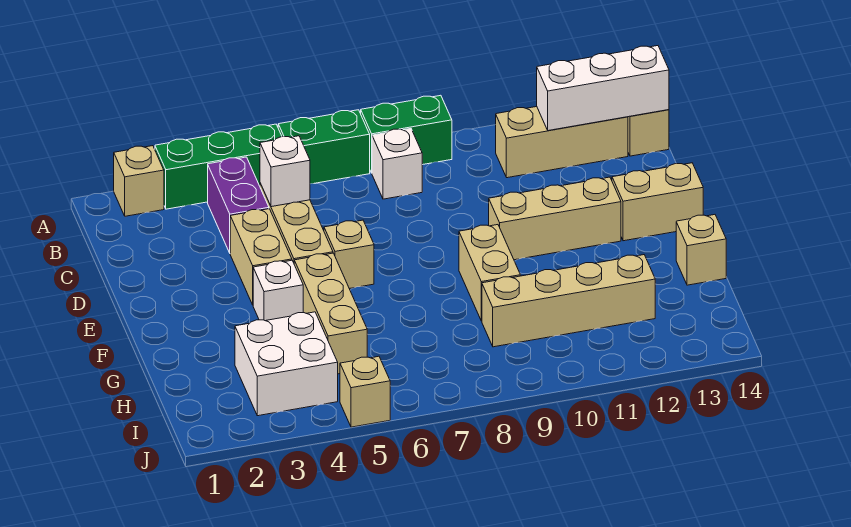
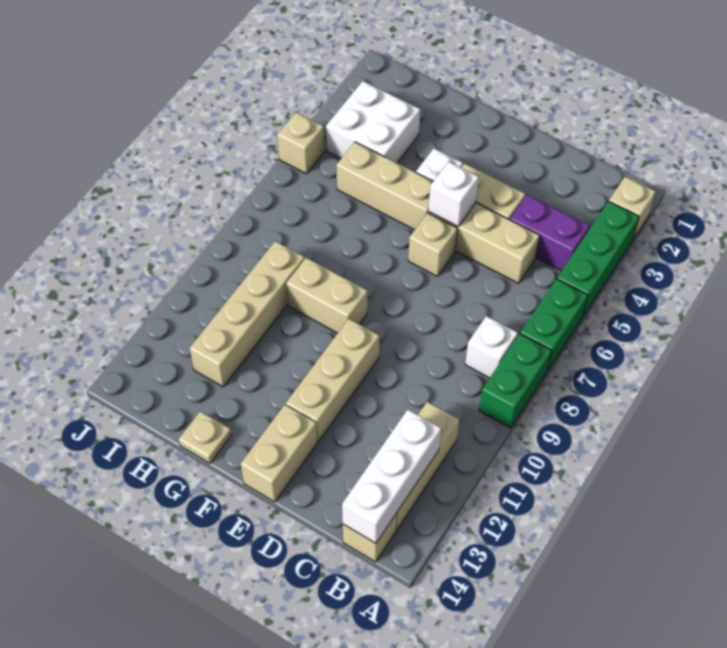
white 1x1 brick [260,136,310,207] -> white 1x1 brick moved to [428,162,479,226]
tan 1x1 brick [676,215,726,285] -> tan 1x1 plate [179,411,232,463]

